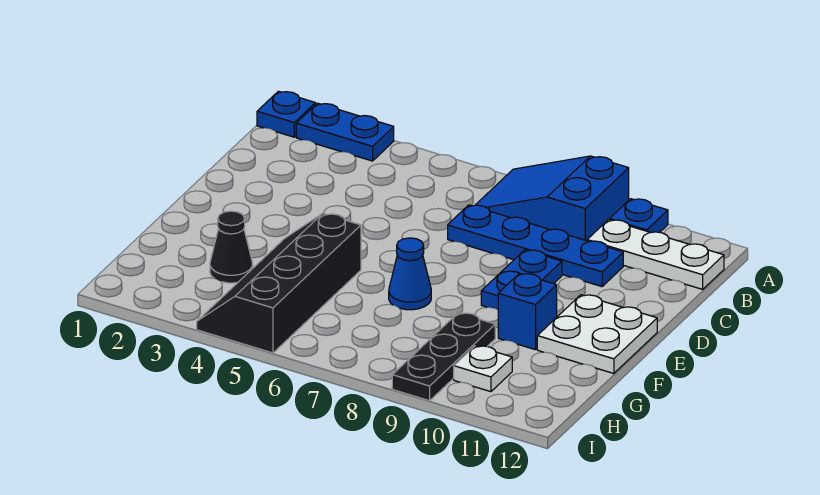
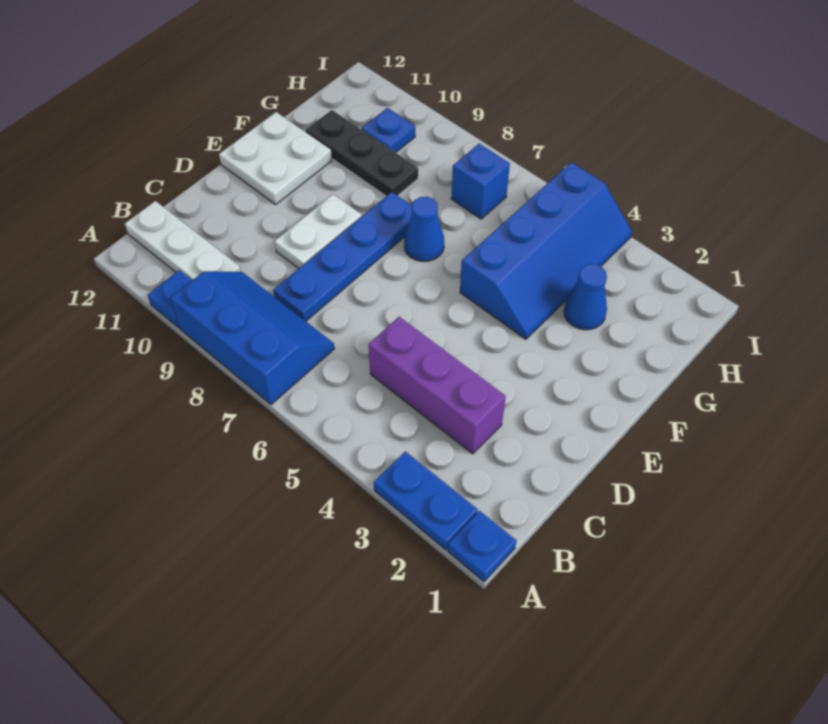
blue 2x3 slope [476,156,629,241] -> blue 2x3 slope turned to [170,271,334,405]
none -> purple 1x3 brick [368,317,506,454]
blue 1x4 plate [448,205,623,287] -> blue 1x4 plate turned to [273,192,412,321]
blue 1x2 plate [481,250,562,310] -> white 1x2 plate [274,194,362,268]
black 2x4 slope [197,213,361,353] -> blue 2x4 slope [460,162,632,339]
blue 1x1 brick [498,273,557,350] -> blue 1x1 brick moved to [451,144,510,219]
black 1x1 cone [210,211,253,283] -> blue 1x1 cone [564,264,607,330]
black 1x3 plate [392,313,495,401] -> black 1x3 plate turned to [305,110,418,196]
white 1x1 plate [454,346,512,392] -> blue 1x1 plate [362,108,415,153]

